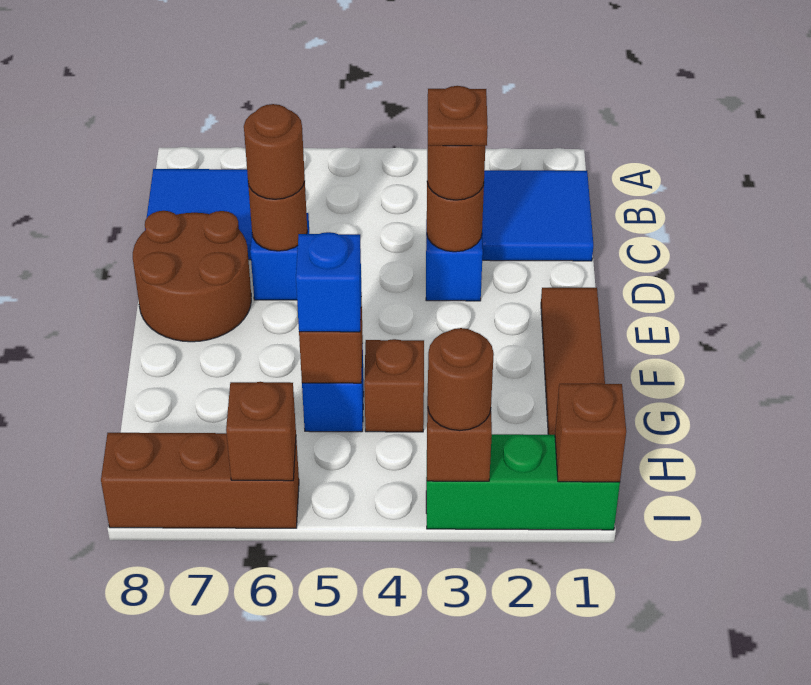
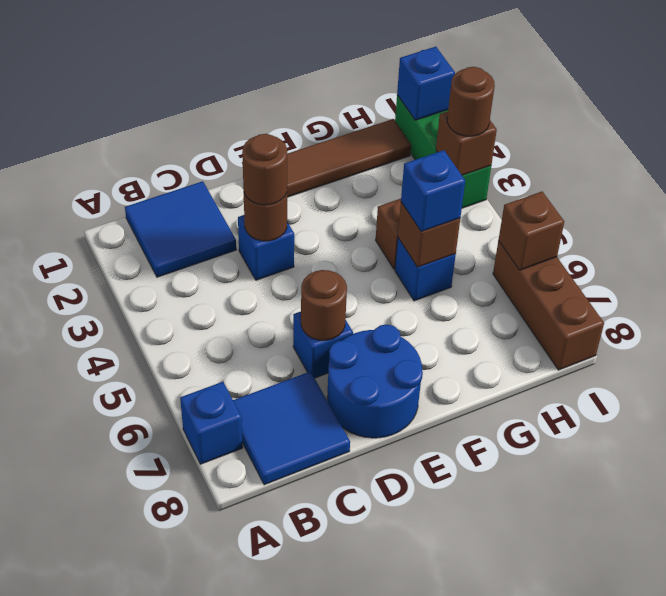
none -> blue 1x1 brick [180,382,243,464]
brown 1x1 plate [428,86,488,146] -> none
brown 1x1 round brick [244,104,305,199] -> none
brown 2x2 round brick [133,211,251,342] -> blue 2x2 round brick [327,324,423,438]
brown 1x1 brick [555,383,626,482] -> blue 1x1 brick [397,47,455,120]

